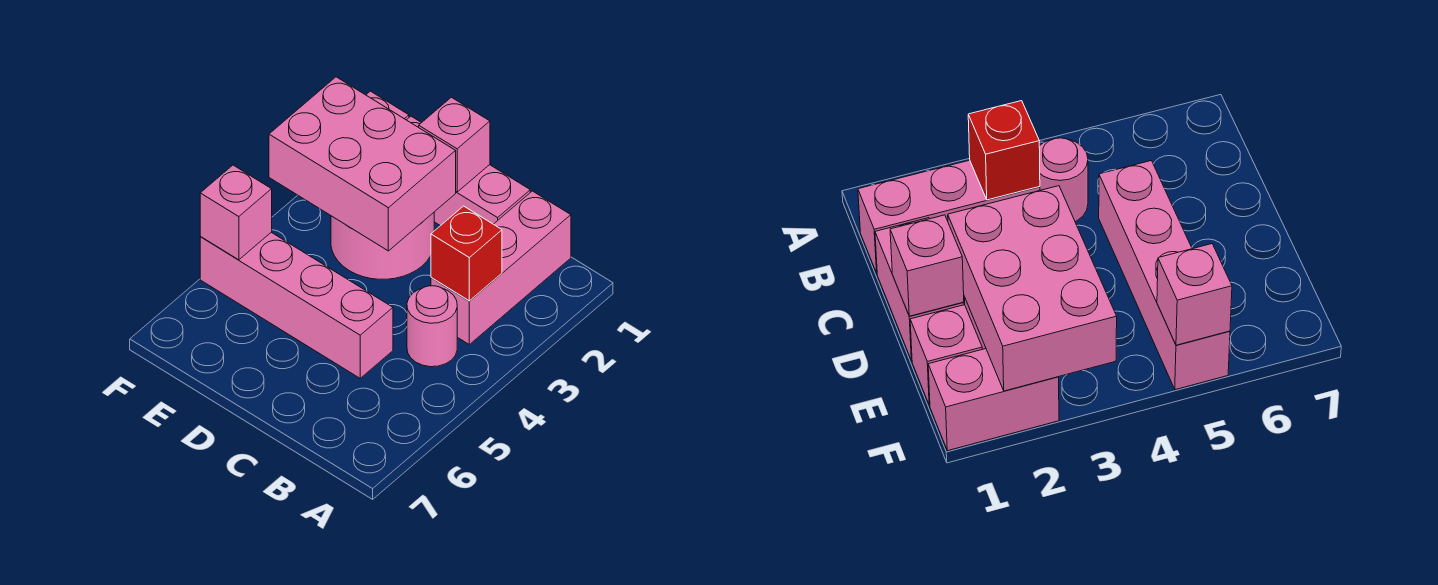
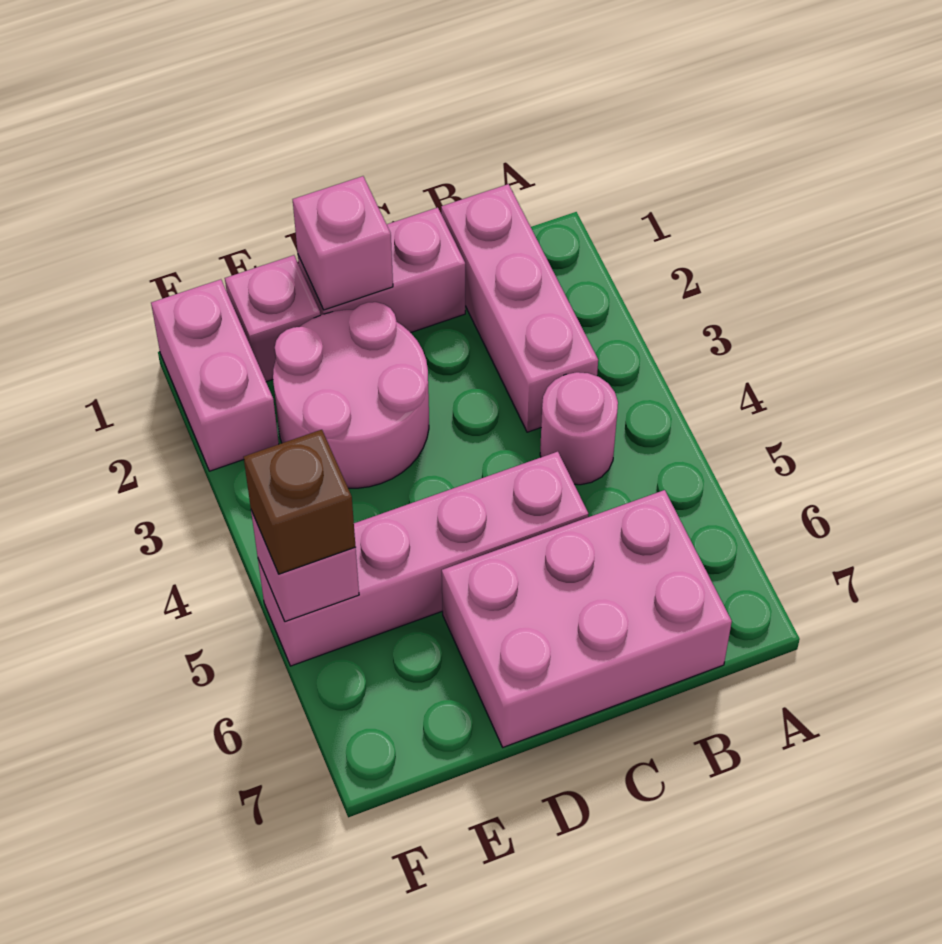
red 1x1 brick [431,206,502,301] -> none
pink 2x3 brick [269,77,456,251] -> pink 2x3 brick moved to [442,490,732,747]
none -> brown 1x1 brick [244,430,356,574]

